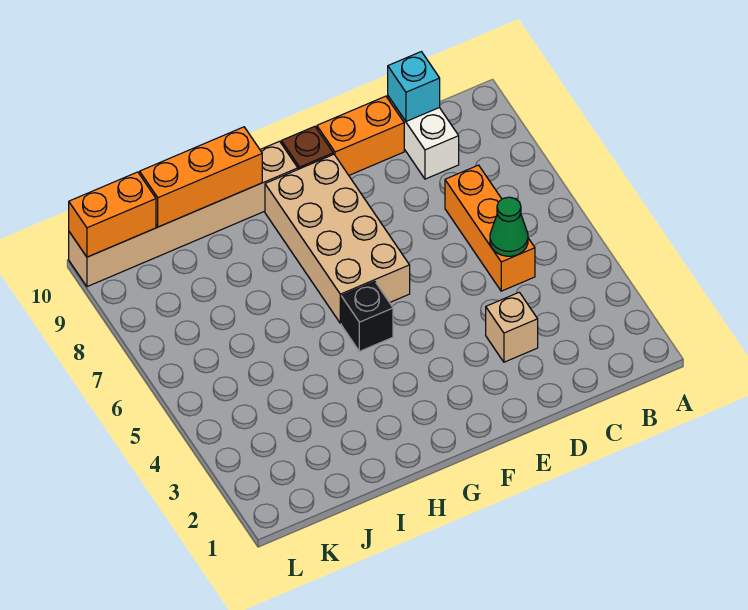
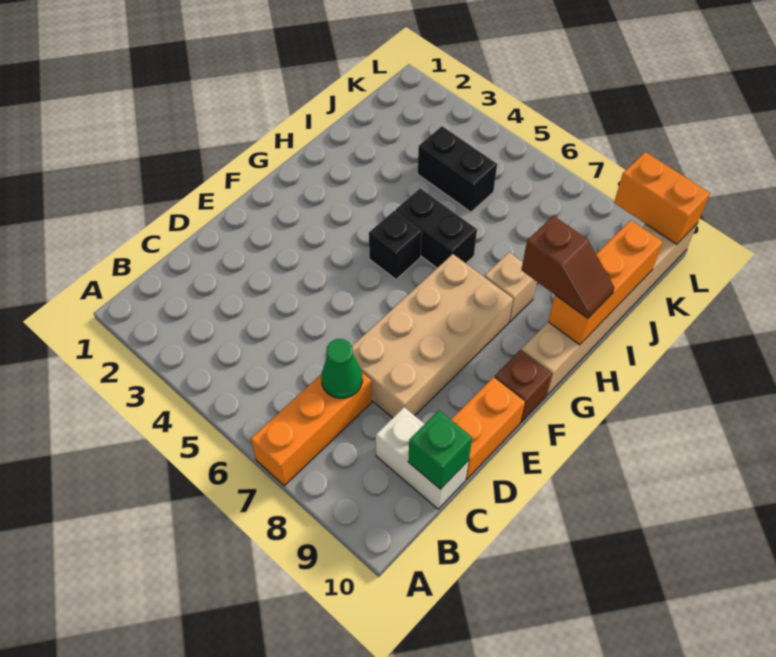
orange 1x3 brick [445,165,535,291] -> orange 1x3 brick turned to [251,373,372,486]
green 1x1 cone [490,197,528,256] -> green 1x1 cone moved to [321,339,362,398]
cyan 1x1 brick [388,52,440,121] -> green 1x1 brick [408,410,472,489]
tan 1x1 brick [486,292,538,362] -> tan 1x1 brick moved to [484,252,537,322]
tan 2x4 brick [265,154,410,323] -> tan 2x4 brick turned to [352,254,513,418]
none -> black 1x2 brick [395,188,477,268]
none -> brown 1x2 slope [521,216,615,318]
none -> black 1x2 brick [418,126,497,212]
orange 1x2 brick [69,172,156,257] -> orange 1x2 brick turned to [614,152,710,244]

